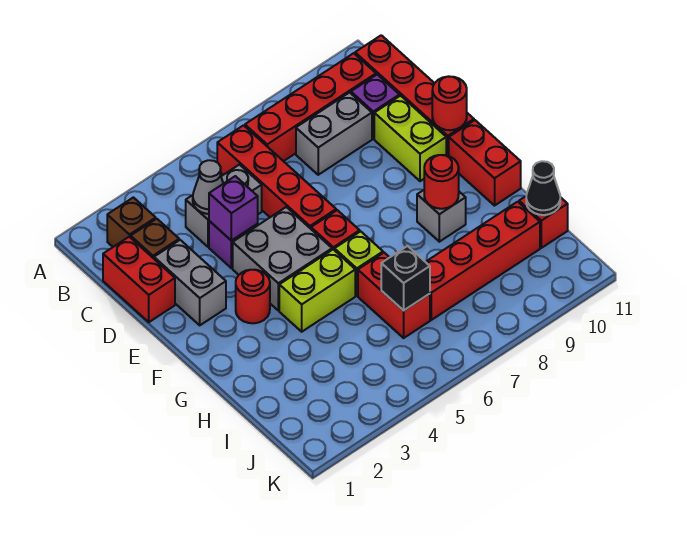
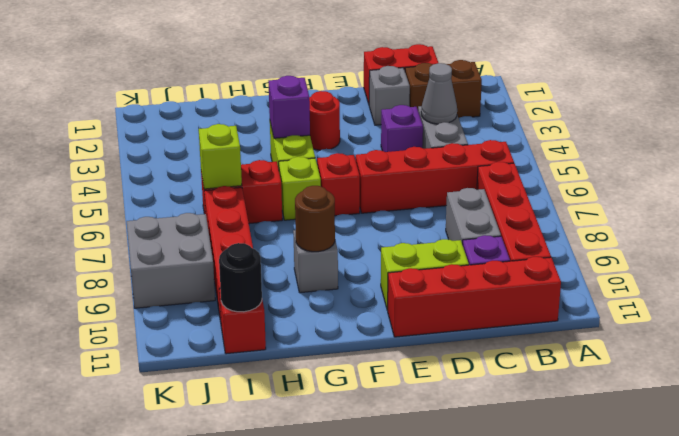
grey 1x2 brick [154,240,226,325] -> grey 1x1 brick [369,66,410,125]
purple 1x1 brick [209,176,258,241] -> purple 1x1 brick moved to [269,76,310,138]
grey 2x2 brick [233,207,332,310] -> grey 2x2 brick moved to [127,213,215,308]
red 1x1 round brick [432,76,467,130] -> none
red 1x2 brick [449,120,521,206] -> none
red 1x1 round brick [424,155,459,209] -> brown 1x1 round brick [295,186,335,252]
black 1x1 brick [381,246,430,311] -> lime 1x1 brick [199,124,242,189]
black 1x1 cone [526,161,560,215] -> black 1x1 round brick [219,243,262,312]

